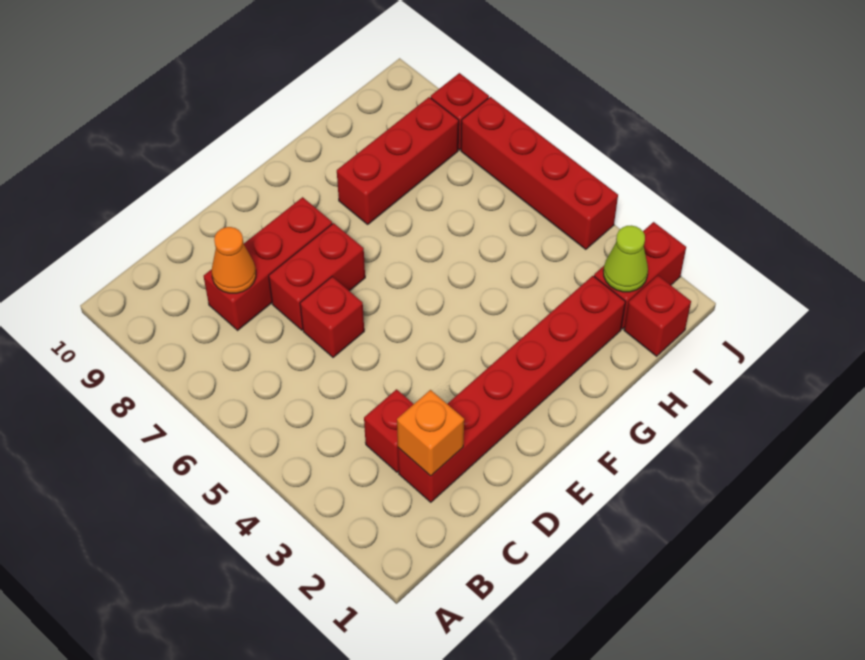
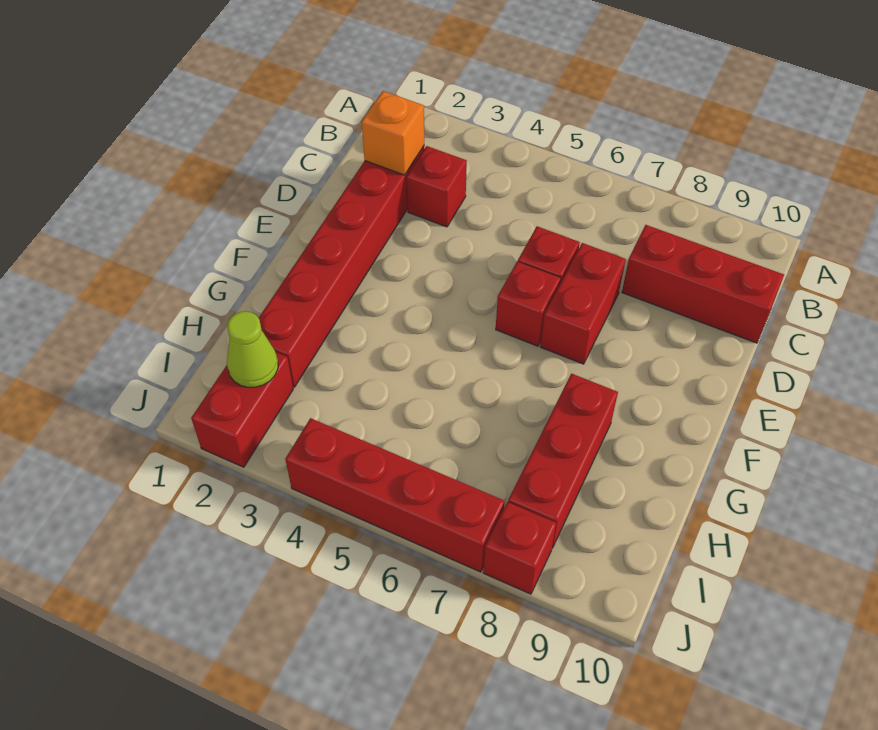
red 1x3 brick [204,197,332,330] -> red 1x3 brick turned to [622,225,784,343]
orange 1x1 cone [212,227,256,293] -> none
red 1x1 brick [624,276,691,356] -> red 1x1 brick moved to [496,261,561,346]

